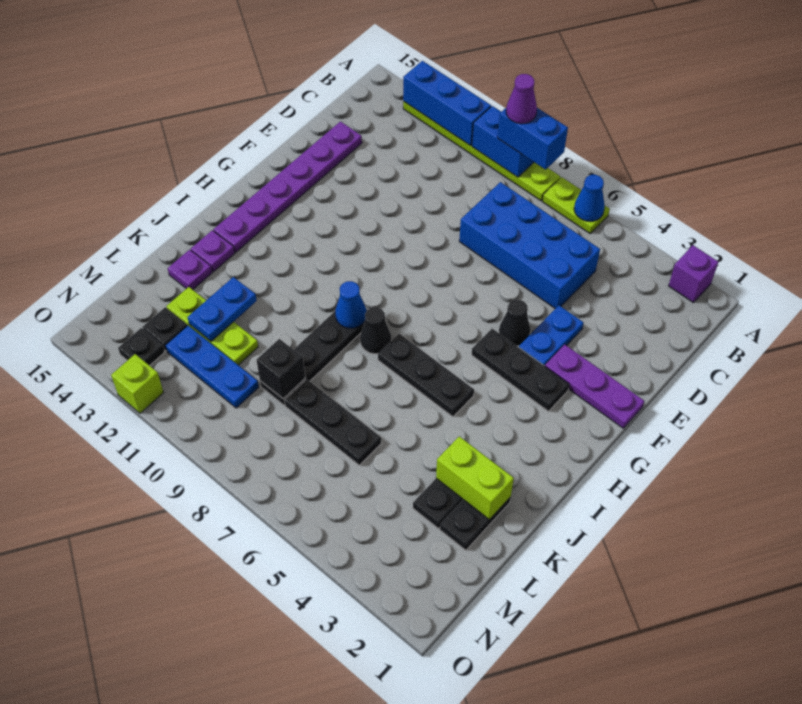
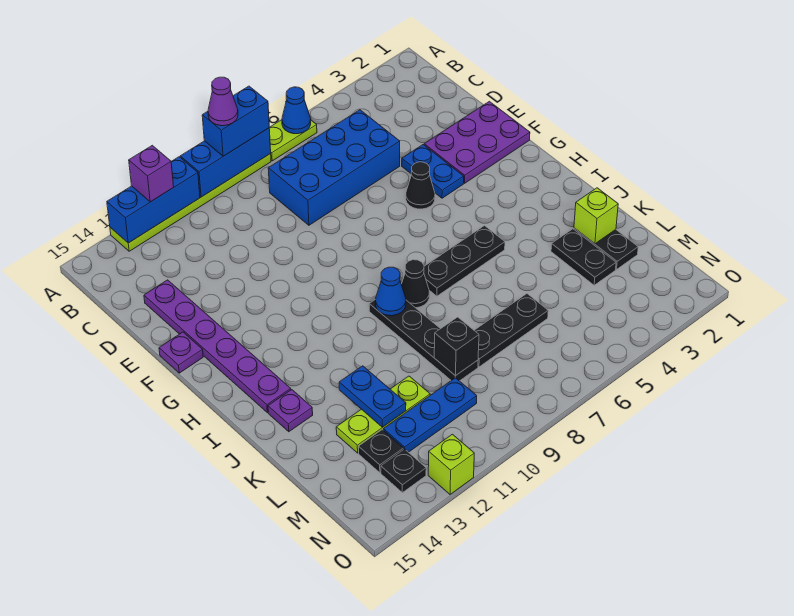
purple 1x1 brick [669,245,718,303] -> purple 1x1 brick moved to [129,145,174,202]
blue 1x2 brick [472,106,534,177] -> blue 1x3 brick [180,128,271,197]
purple 1x3 plate [545,345,644,428] -> purple 2x3 plate [424,101,530,183]
black 1x3 plate [472,329,569,411] -> none
lime 1x2 brick [436,436,514,520] -> lime 1x1 brick [574,188,618,244]
purple 1x1 plate [168,250,212,290] -> purple 1x1 plate moved to [159,332,203,373]

